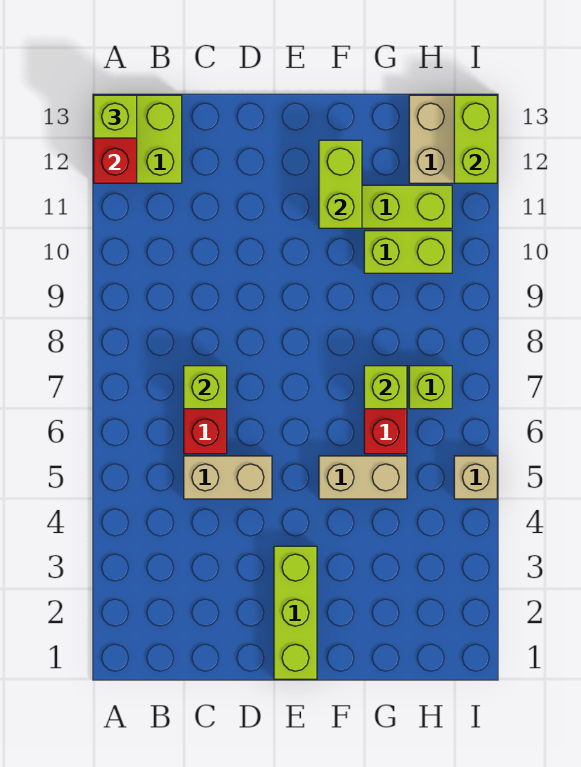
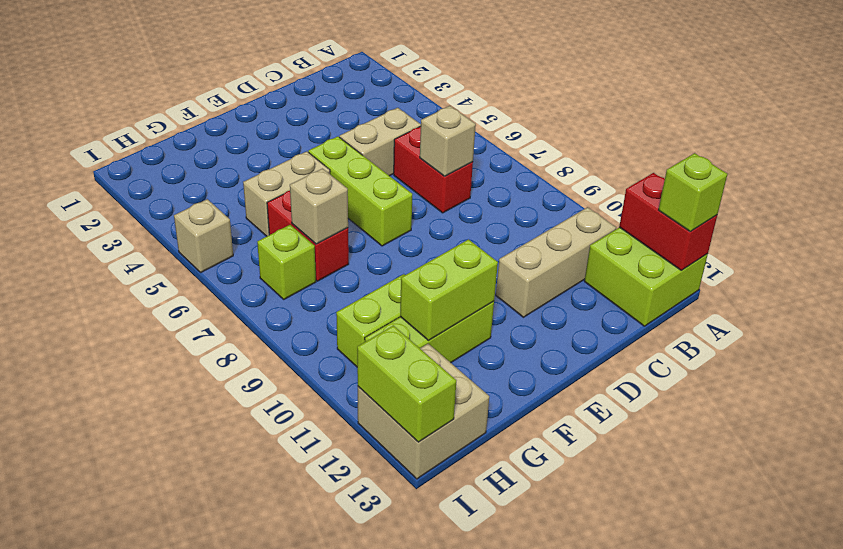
none -> tan 1x3 brick [496,207,616,317]
lime 1x1 brick [184,366,227,409] -> tan 1x1 brick [420,106,476,176]
lime 1x3 brick [274,546,317,679] -> lime 1x3 brick moved to [308,136,412,246]
lime 1x2 brick [319,140,362,228] -> lime 1x2 brick turned to [400,239,498,340]
lime 1x1 brick [364,366,407,409] -> tan 1x1 brick [290,169,348,244]

